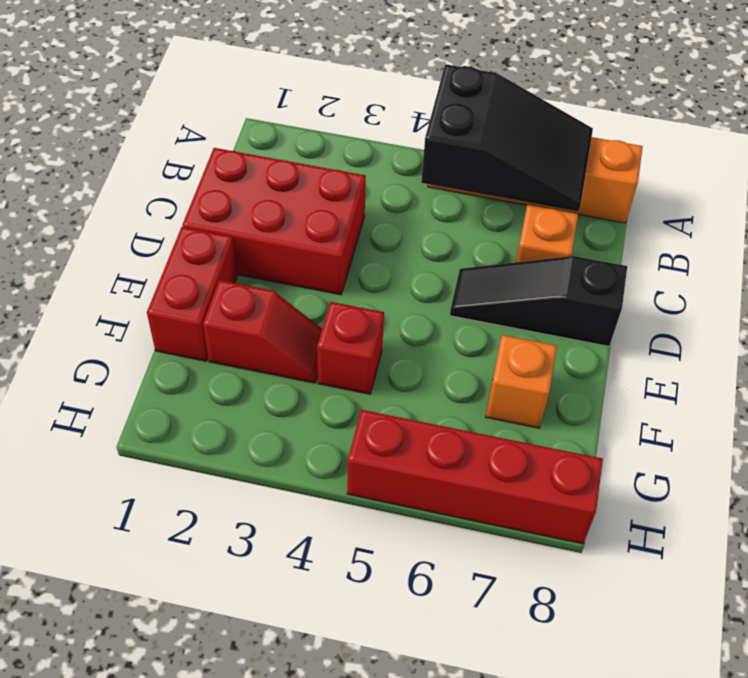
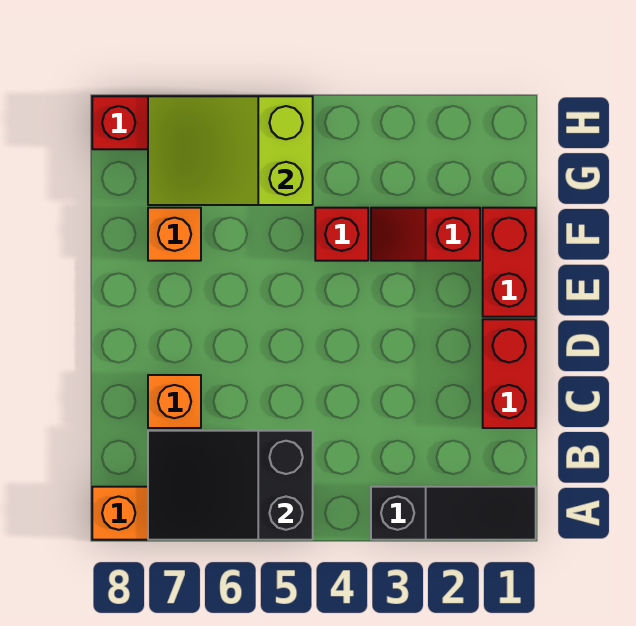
red 2x3 brick [182,148,366,295] -> red 1x2 brick [483,319,536,428]
black 1x3 slope [450,256,627,346] -> black 1x3 slope moved to [371,487,536,540]
none -> lime 2x3 slope [148,96,313,205]

